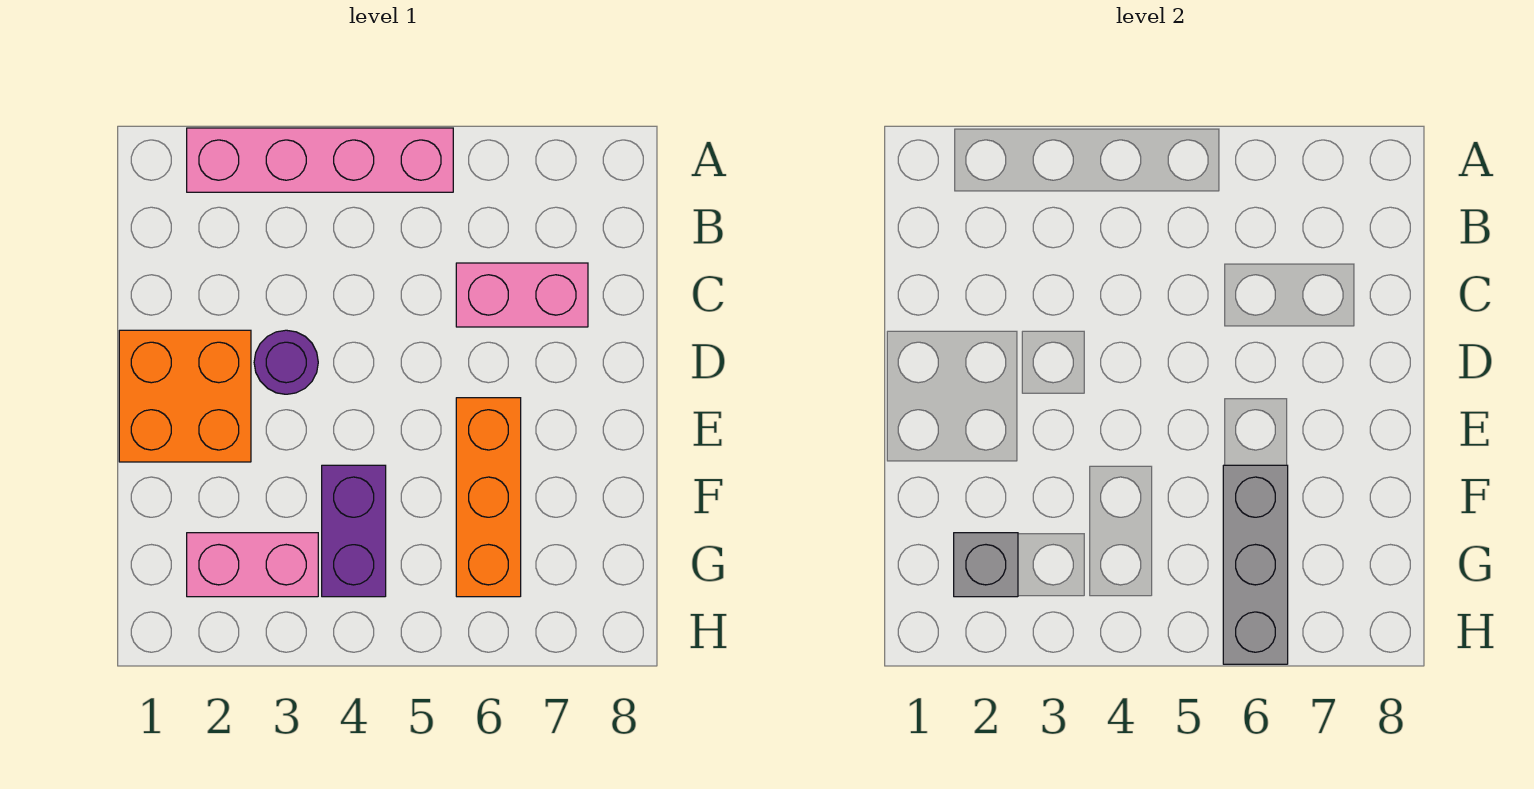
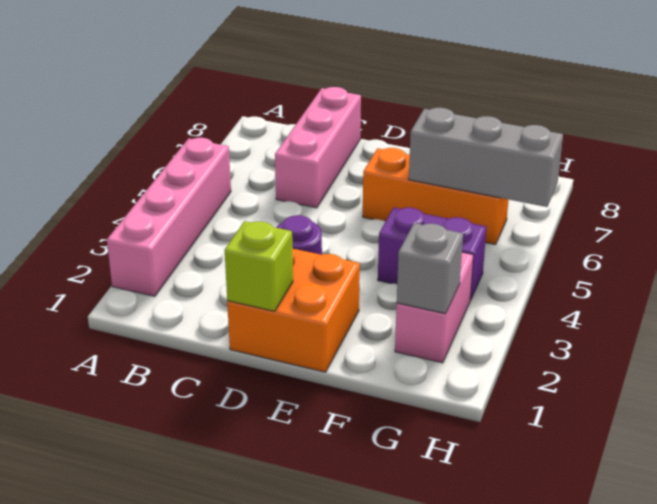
pink 1x2 brick [456,263,588,327] -> pink 1x3 brick [275,87,361,208]
none -> lime 1x1 brick [225,221,293,311]

